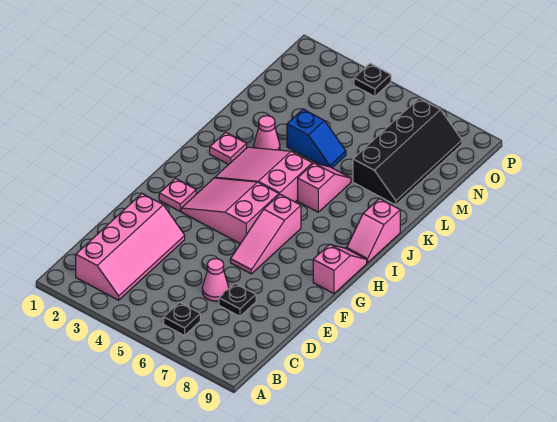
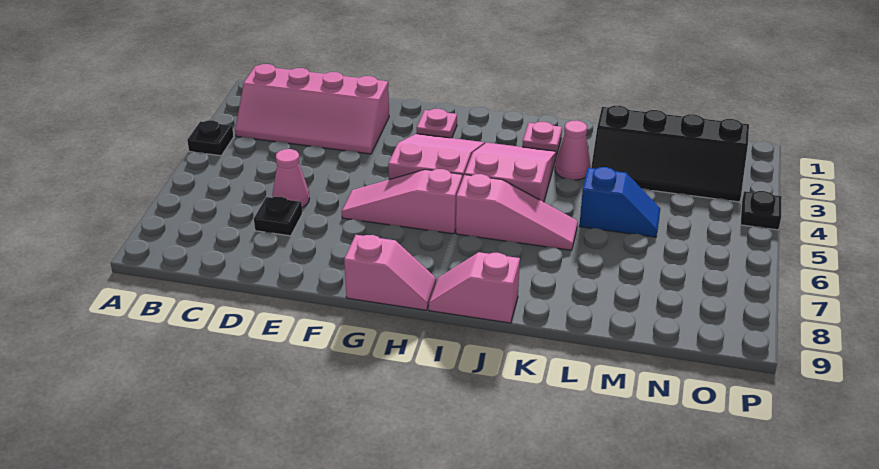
black 1x1 plate [164,302,200,335] -> black 1x1 plate moved to [187,120,234,156]
pink 1x2 slope [298,163,351,212] -> pink 1x3 slope [456,174,578,250]
blue 1x2 slope [287,109,346,168] -> blue 1x2 slope turned to [579,167,660,237]
black 2x4 slope [353,98,462,205] -> black 2x4 slope moved to [591,106,749,202]

